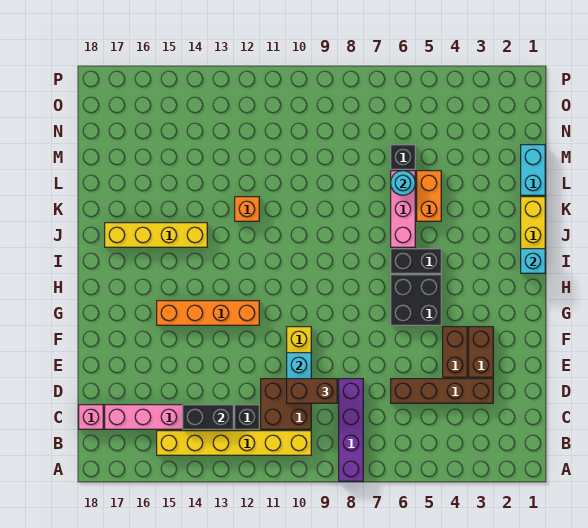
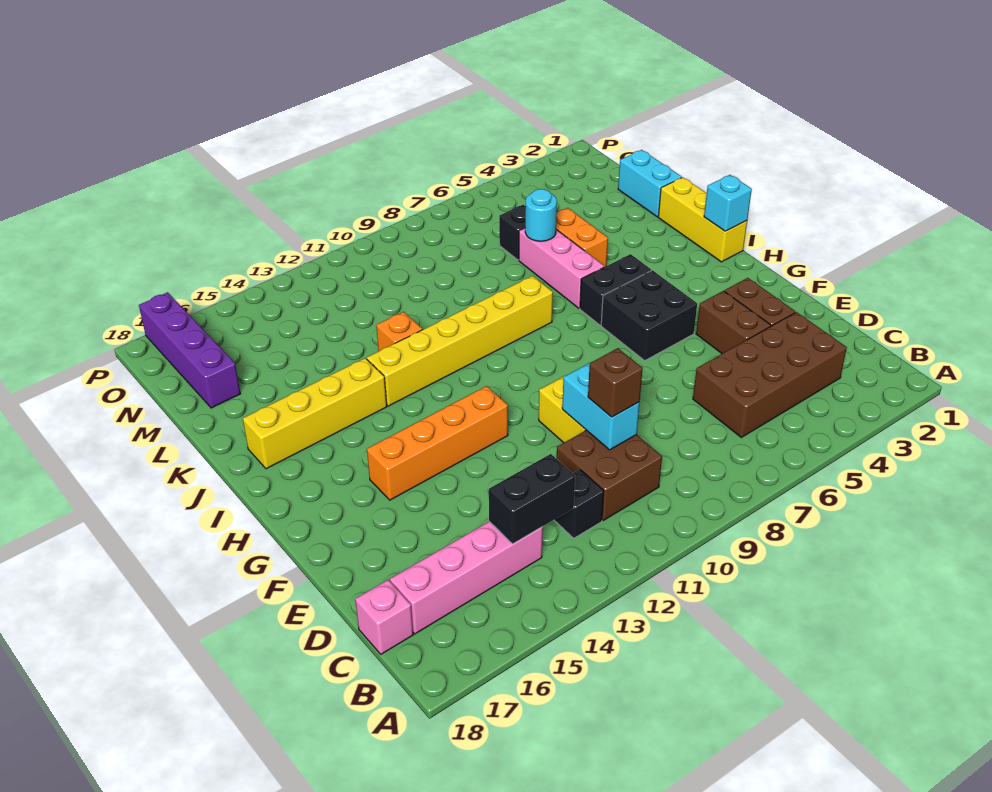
purple 1x4 brick [339,379,363,481] -> purple 1x4 brick moved to [139,292,240,408]
yellow 1x6 brick [157,431,311,455] -> yellow 1x6 brick moved to [367,276,553,406]
brown 1x4 brick [391,379,493,403] -> brown 2x4 brick [693,312,847,437]
brown 1x2 brick [287,379,337,403] -> brown 1x1 brick [588,348,643,417]

